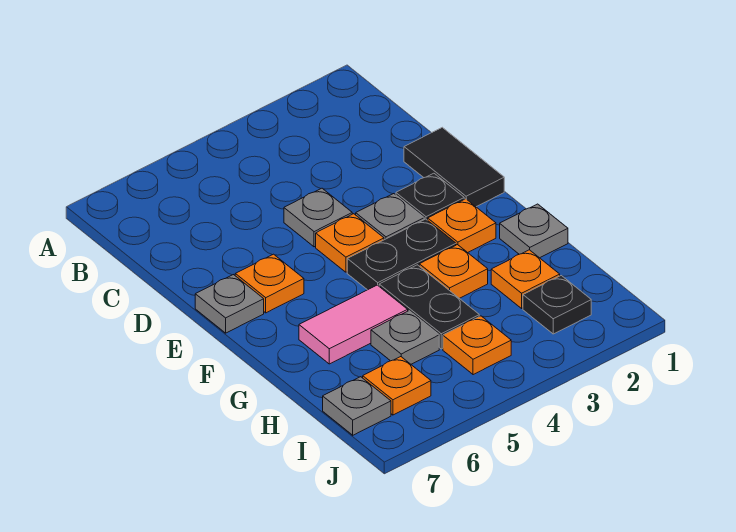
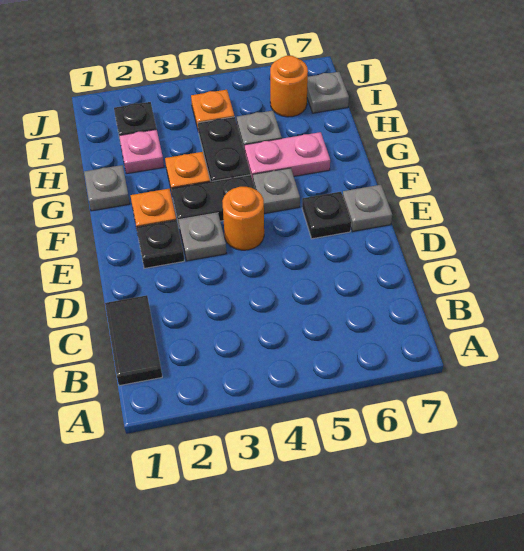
black 1x2 tile [404,127,504,207] -> black 1x2 tile moved to [105,295,162,386]
grey 1x1 plate [284,188,352,247] -> grey 1x1 plate moved to [253,168,300,214]
orange 1x1 plate [316,214,384,272] -> orange 1x1 round brick [222,187,264,250]
orange 1x1 plate [235,254,304,313] -> black 1x1 plate [302,192,351,239]
pink 1x2 tile [299,285,408,364] -> pink 1x2 plate [245,132,330,180]
orange 1x1 plate [491,250,560,308] -> pink 1x1 plate [119,129,164,174]
orange 1x1 plate [363,357,431,415] -> orange 1x1 round brick [270,56,308,117]

